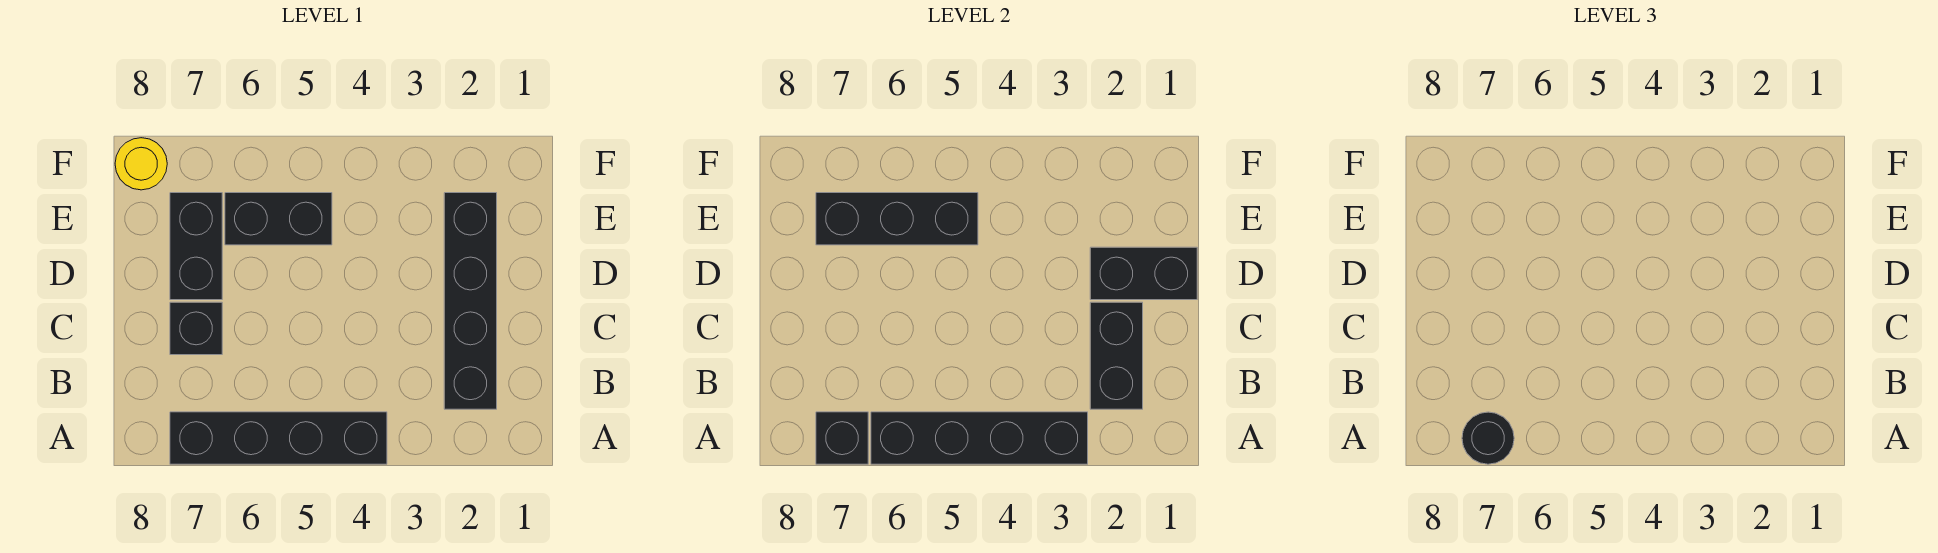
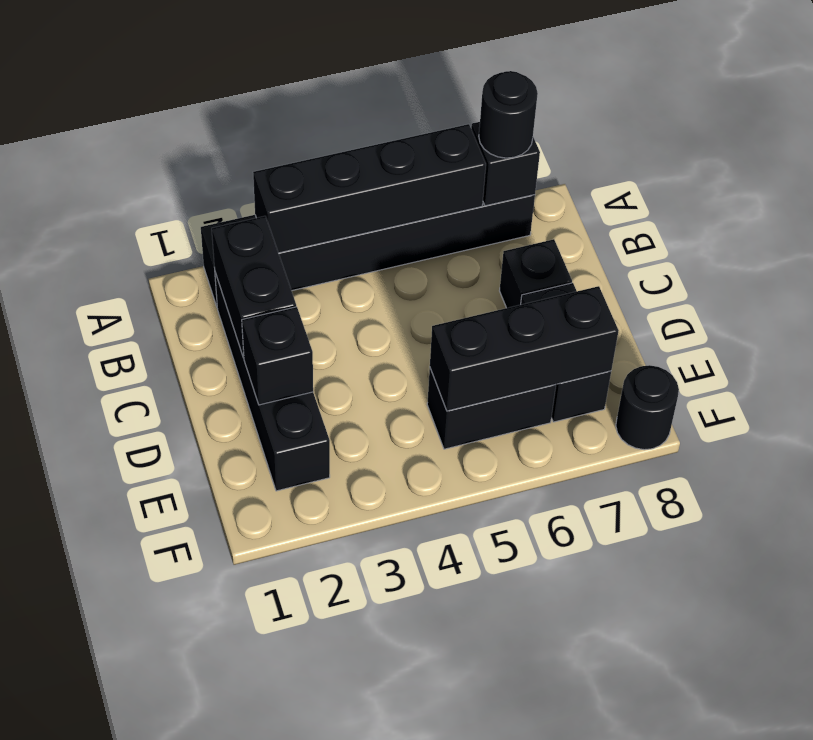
black 1x4 brick [170,412,387,464] -> black 1x6 brick [201,195,535,306]
black 1x2 brick [1090,247,1197,300] -> black 1x1 brick [242,307,313,405]
yellow 1x1 round brick [115,138,167,190] -> black 1x1 round brick [616,365,679,450]

